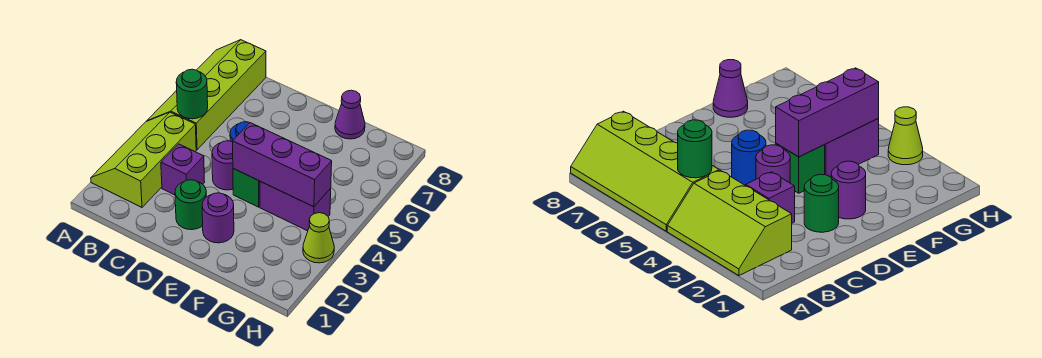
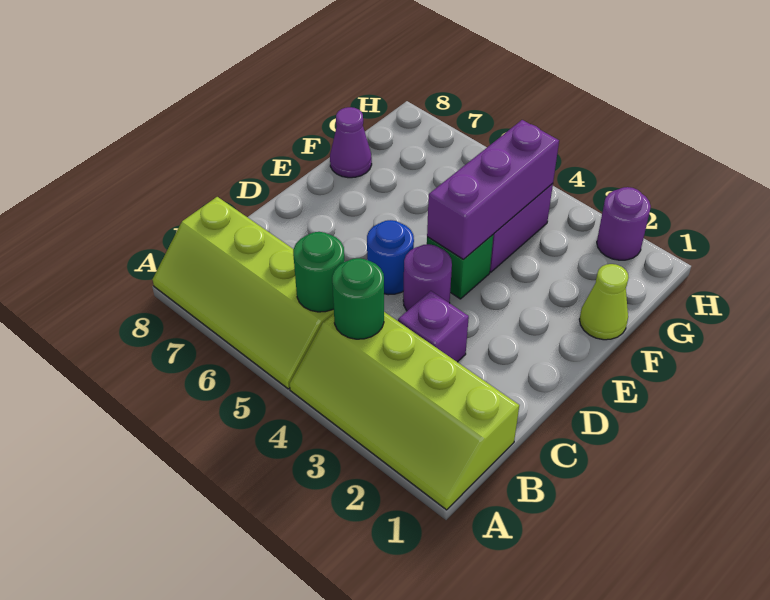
lime 2x3 slope [91,112,196,207] -> lime 2x4 slope [290,312,519,510]
green 1x1 round brick [175,180,206,230] -> green 1x1 round brick moved to [332,258,384,339]
purple 1x1 round brick [202,193,234,243] -> purple 1x1 round brick moved to [597,187,651,260]
lime 1x1 cone [303,213,334,263] -> lime 1x1 cone moved to [579,264,629,340]

